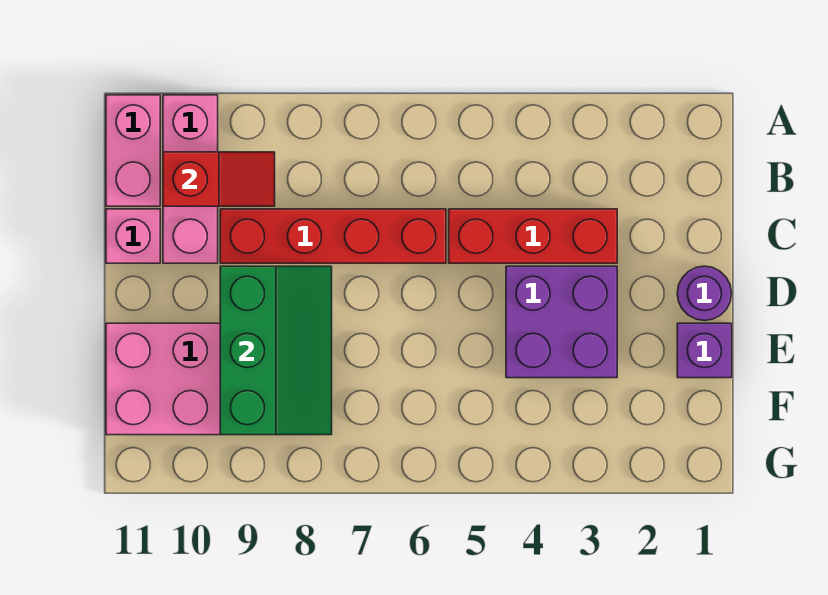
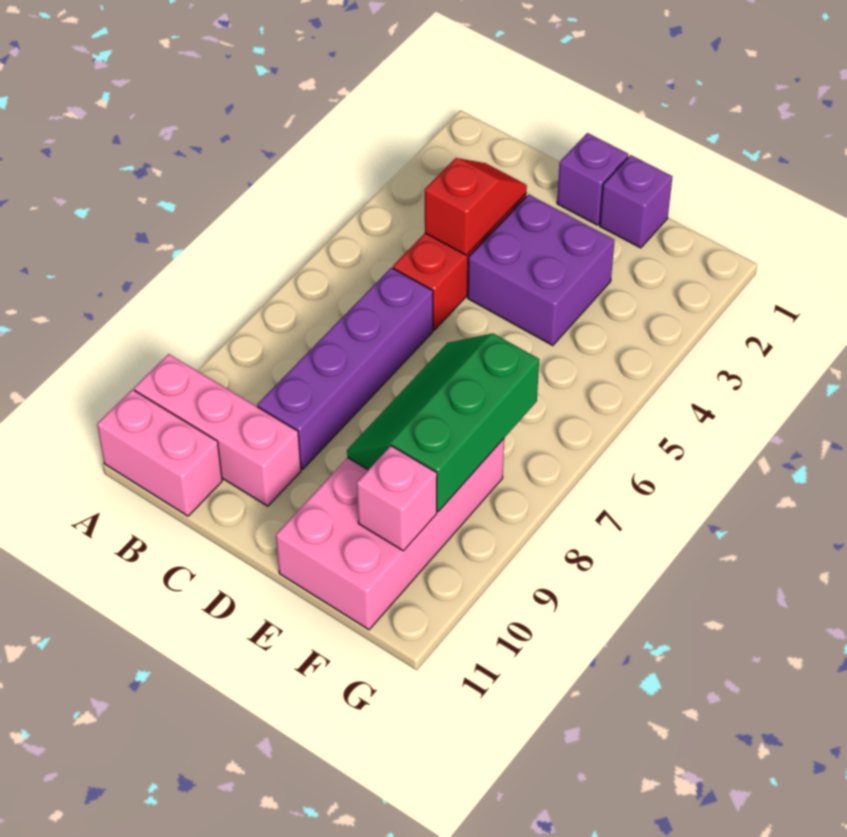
red 1x2 slope [163,152,275,206] -> red 1x2 slope moved to [425,158,527,255]
red 1x4 brick [220,209,446,263] -> purple 1x4 brick [257,268,433,469]
pink 1x1 brick [106,209,160,263] -> pink 1x1 brick moved to [357,446,437,551]
purple 1x1 round brick [677,266,732,321] -> purple 1x1 brick [557,133,629,225]
green 2x3 slope [220,266,332,435] -> green 2x3 slope turned to [347,333,539,512]

